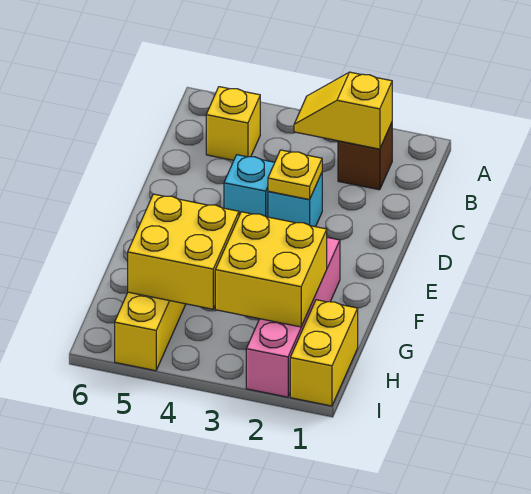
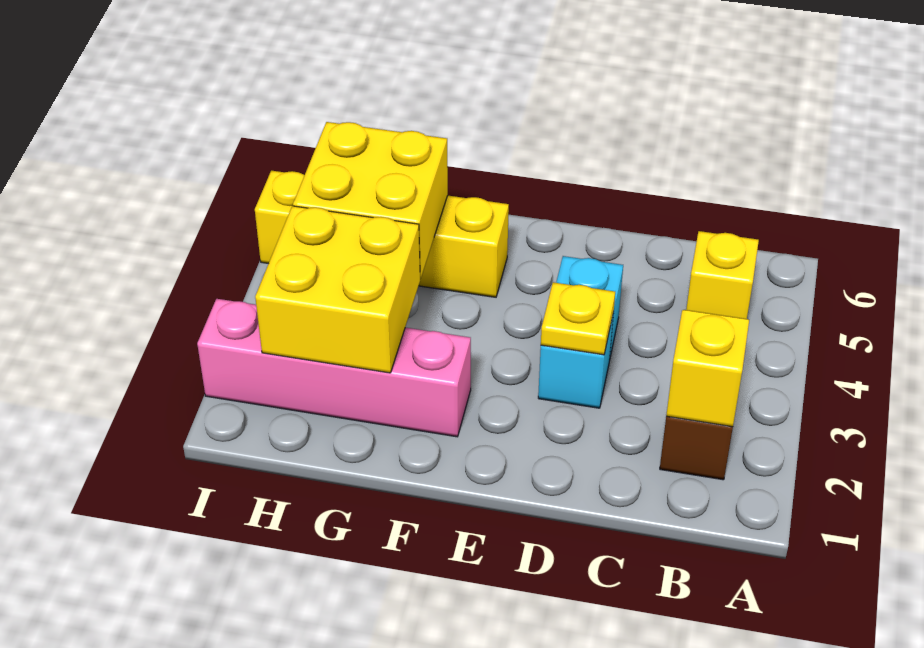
yellow 1x2 brick [290,300,358,406] -> none

